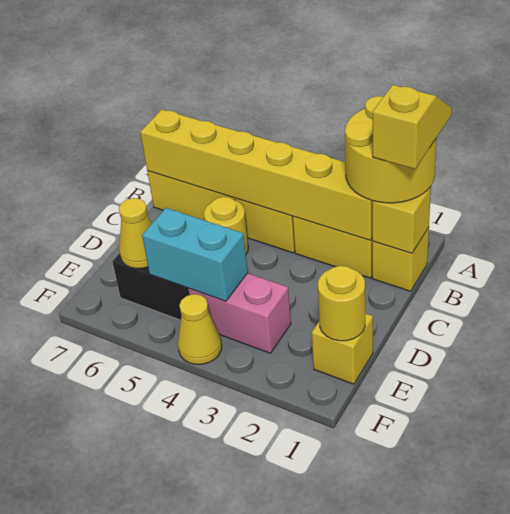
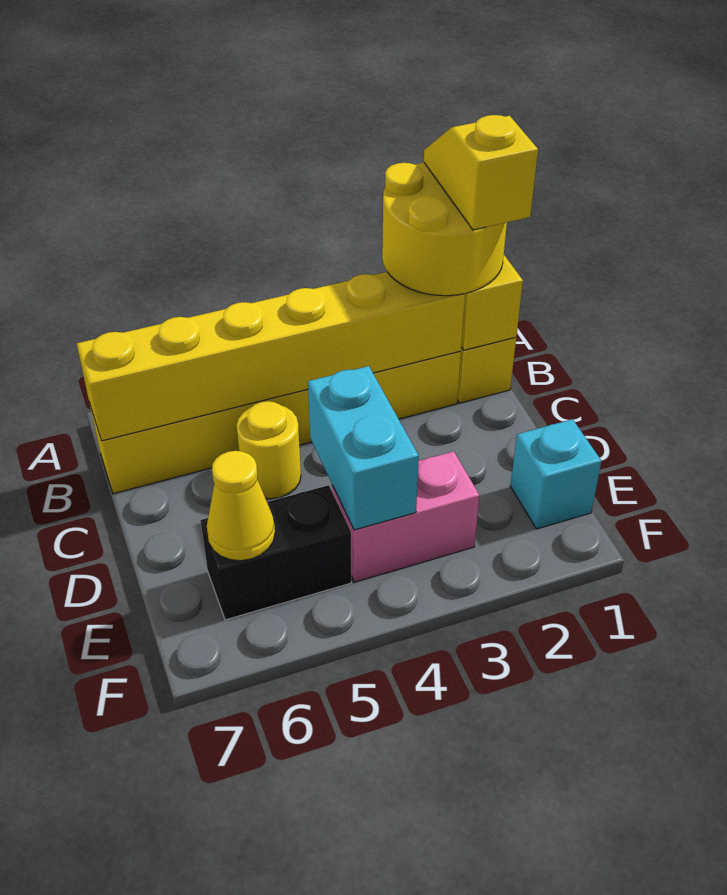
yellow 1x1 brick [312,313,373,384] -> cyan 1x1 brick [510,419,602,529]
yellow 1x1 round brick [318,266,365,341] -> none
cyan 1x2 brick [142,208,248,301] -> cyan 1x2 brick turned to [308,366,419,530]
yellow 1x1 cone [178,294,222,364] -> none

